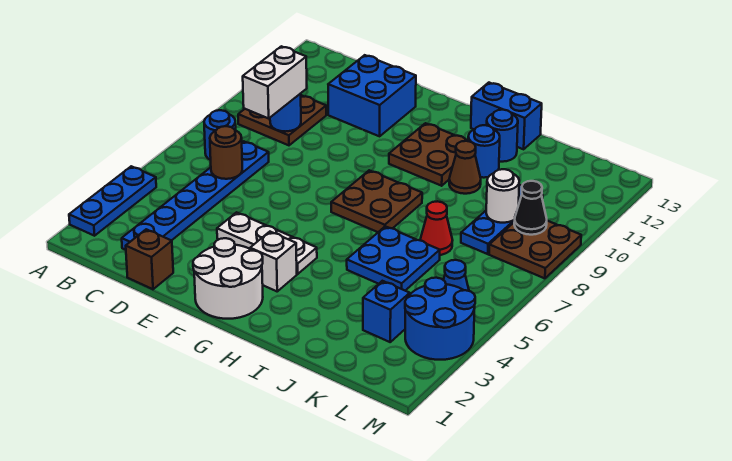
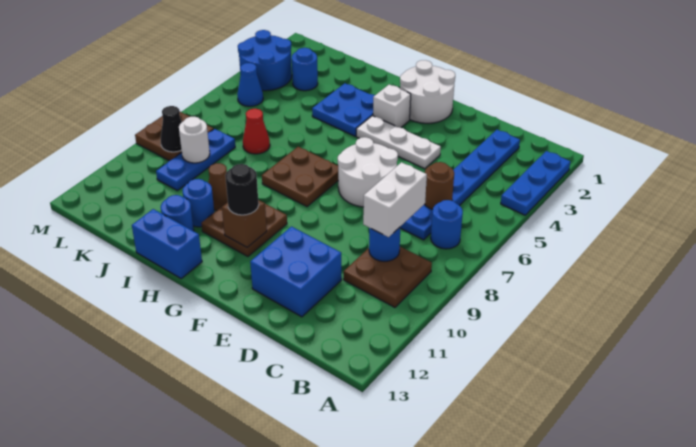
brown 1x1 brick [126,229,173,289] -> brown 1x1 brick moved to [222,200,267,247]
none -> white 2x2 round brick [338,137,398,207]
none -> black 1x1 round brick [225,164,259,215]
blue 2x2 plate [347,226,440,290] -> blue 2x2 plate moved to [312,83,375,136]
blue 1x1 brick [363,281,410,342] -> blue 1x1 round brick [292,48,318,91]

